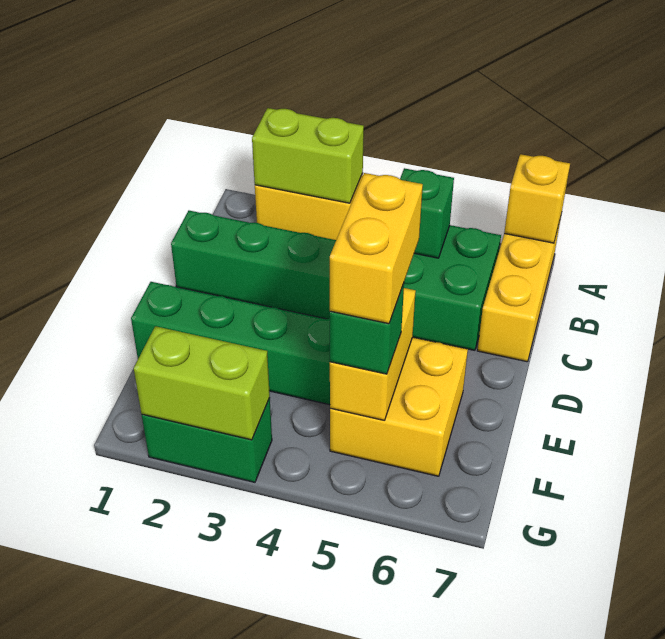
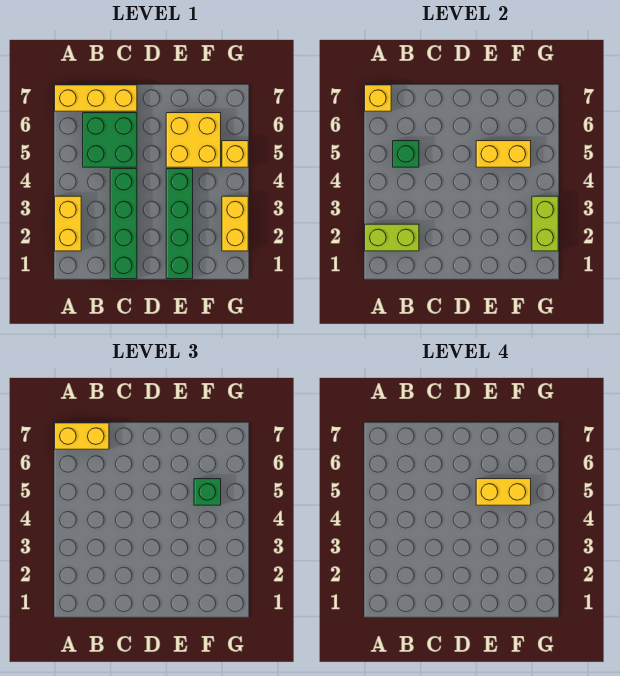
lime 1x2 brick [252,108,364,203] -> lime 1x2 brick turned to [365,224,419,251]
none -> yellow 1x2 brick [55,423,109,449]
green 1x2 brick [142,398,272,482] -> yellow 1x2 brick [222,196,248,251]
none -> yellow 1x1 brick [222,141,248,167]

